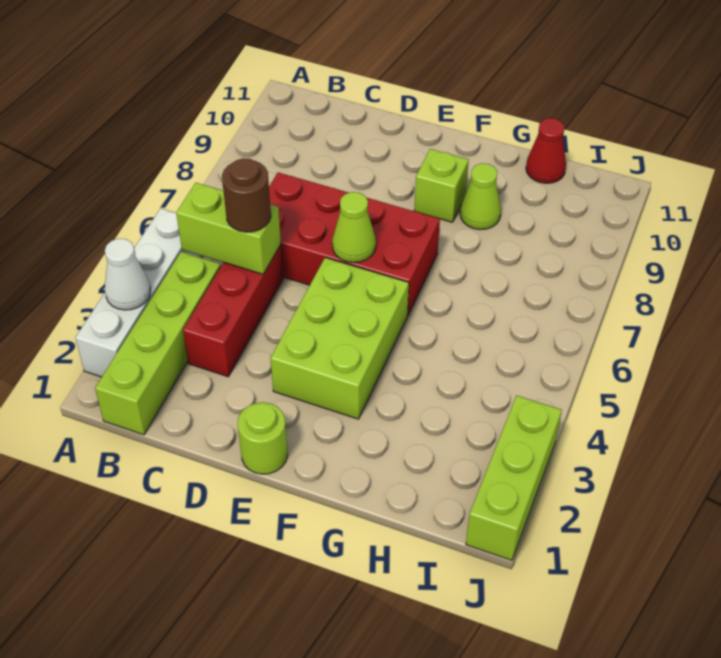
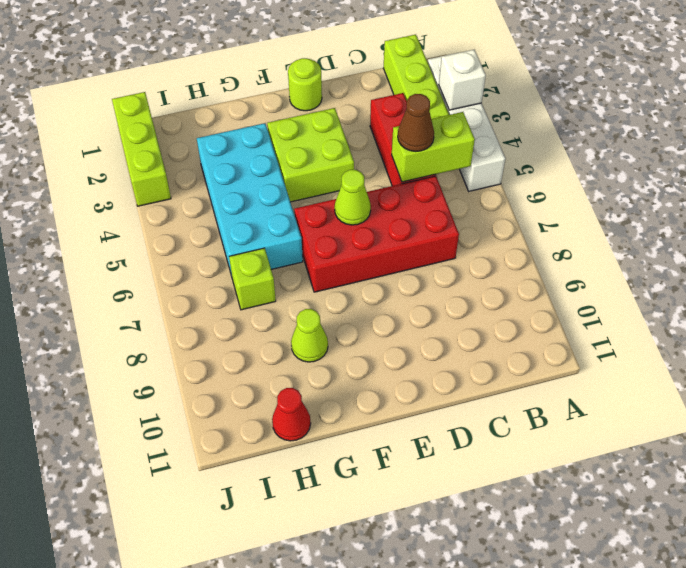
white 1x1 cone [105,239,150,310] -> white 1x1 brick [439,50,486,110]
brown 1x1 round brick [222,158,271,232] -> brown 1x1 cone [398,94,434,151]
lime 2x3 brick [270,257,409,419] -> lime 2x2 brick [267,108,354,202]
lime 1x1 brick [414,149,469,222] -> lime 1x1 brick moved to [229,248,276,310]
none -> cyan 2x4 brick [197,123,303,276]

